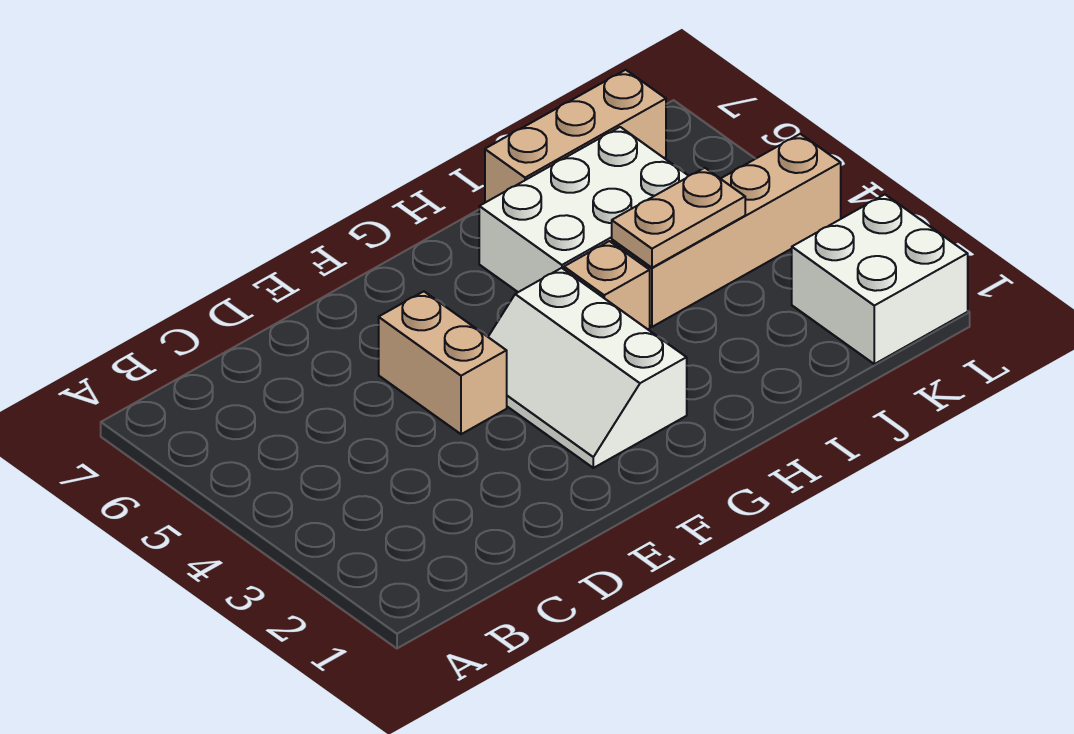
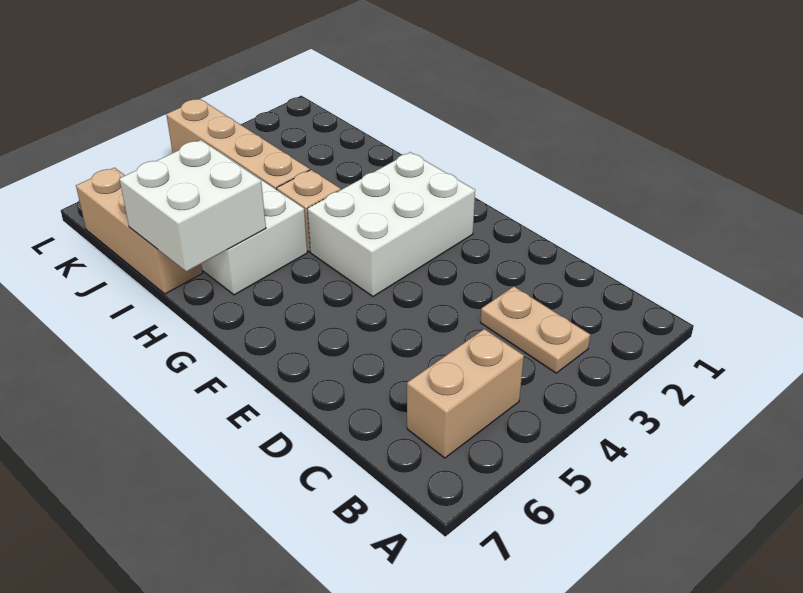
tan 1x2 brick [379,291,507,434] -> tan 1x2 brick moved to [407,329,524,458]
white 2x3 slope [488,268,687,468] -> white 2x3 brick [308,152,475,296]
tan 1x2 plate [612,168,745,268] -> tan 1x2 plate moved to [480,286,590,373]
white 2x2 brick [792,195,968,364] -> white 2x2 brick moved to [119,140,266,272]

